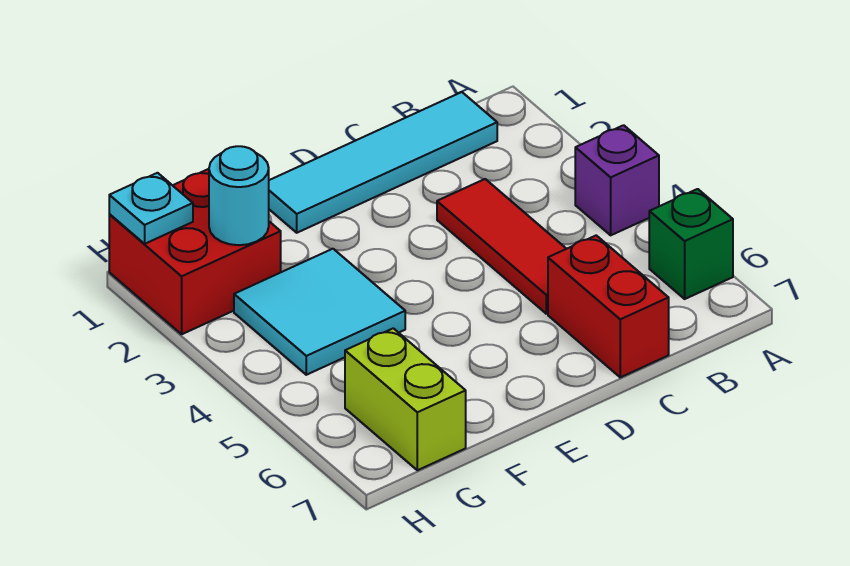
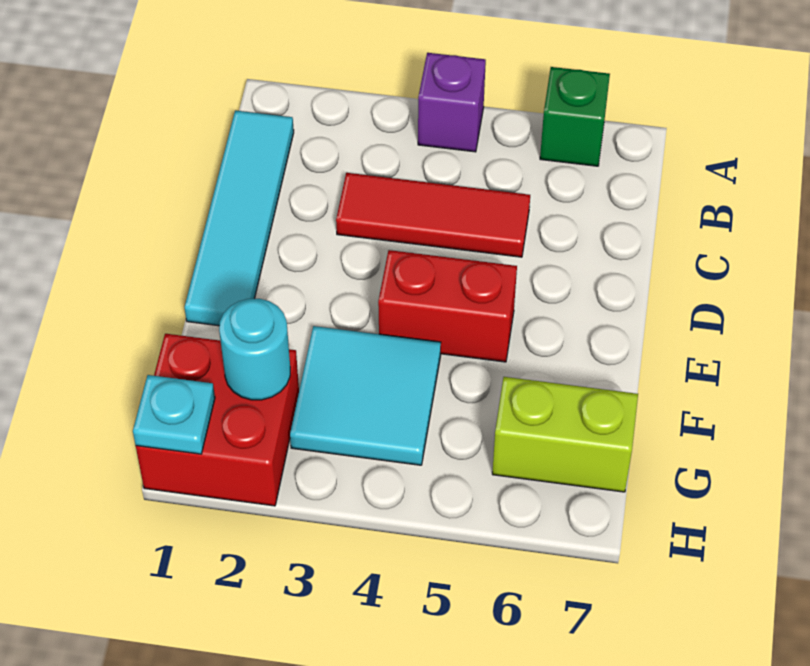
red 1x2 brick [548,235,669,377] -> red 1x2 brick moved to [378,250,517,362]

